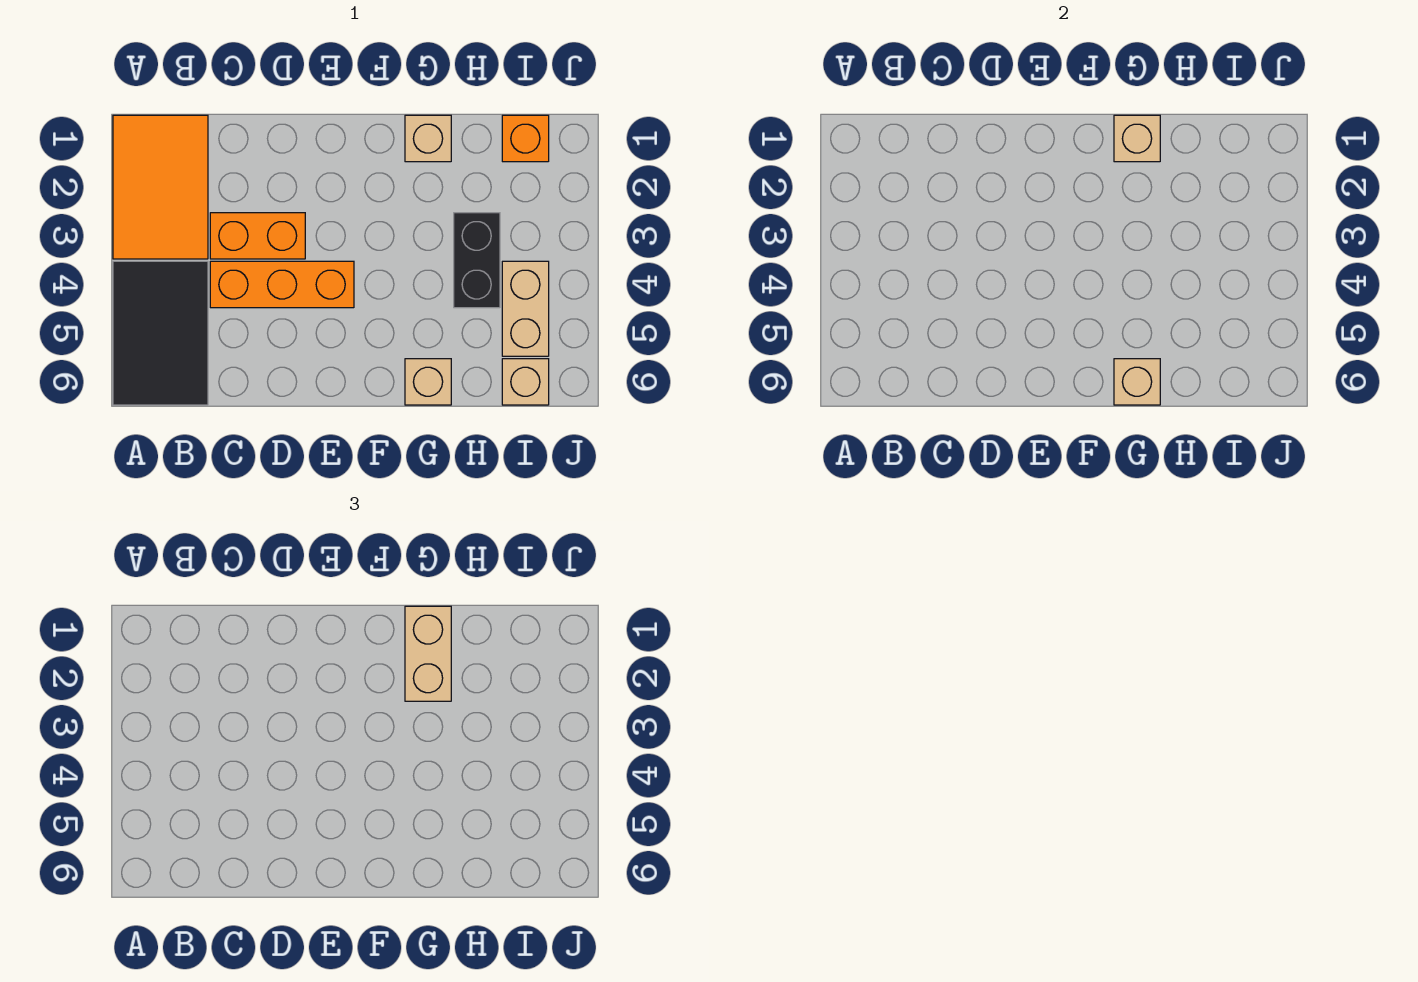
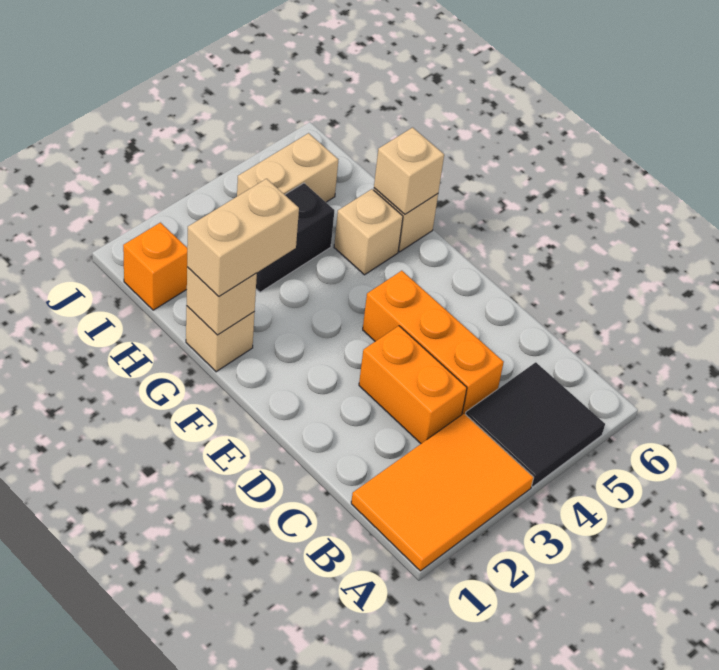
black 2x3 tile [113,261,208,405] -> black 2x2 tile [466,362,605,487]
tan 1x1 brick [502,359,549,405] -> tan 1x1 brick moved to [334,189,403,275]

